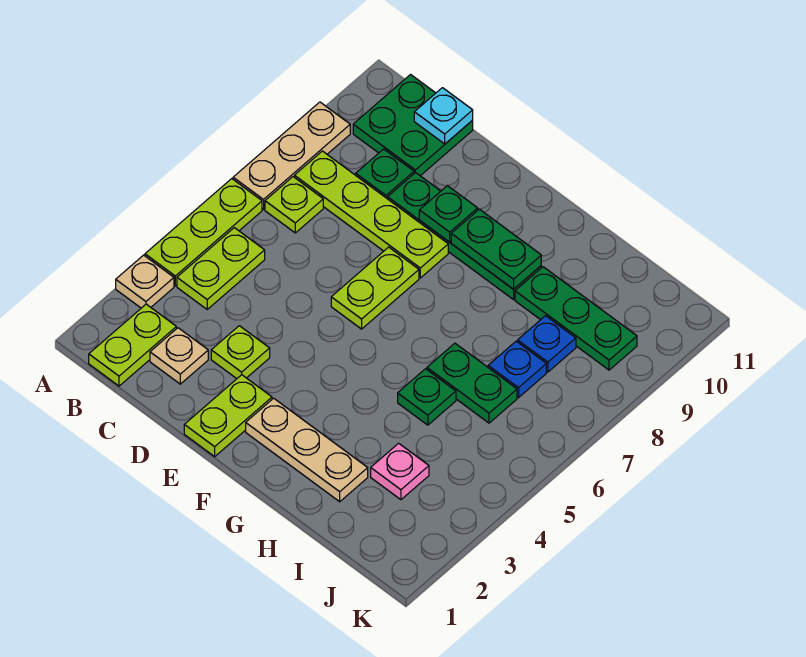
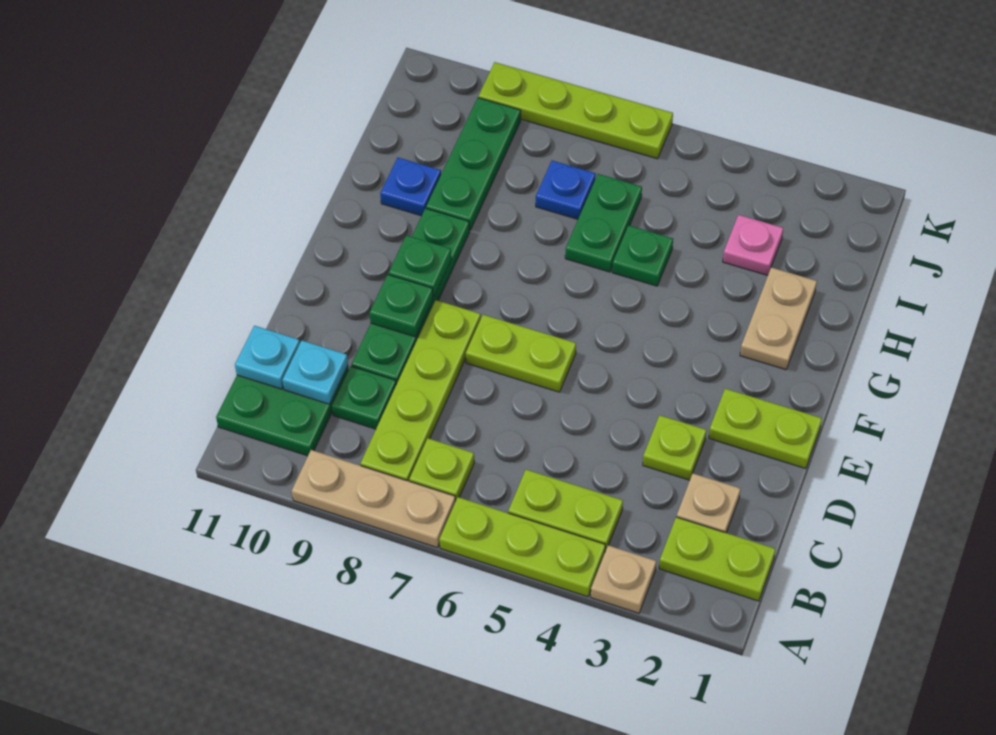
none -> cyan 1x1 plate [283,341,348,404]
tan 1x3 plate [246,398,368,502] -> tan 1x2 plate [740,267,817,370]
green 1x2 plate [451,209,541,289] -> green 1x1 plate [389,235,451,297]
blue 1x1 plate [518,316,576,372] -> blue 1x1 plate moved to [380,158,441,216]
none -> lime 1x4 plate [478,62,673,159]

